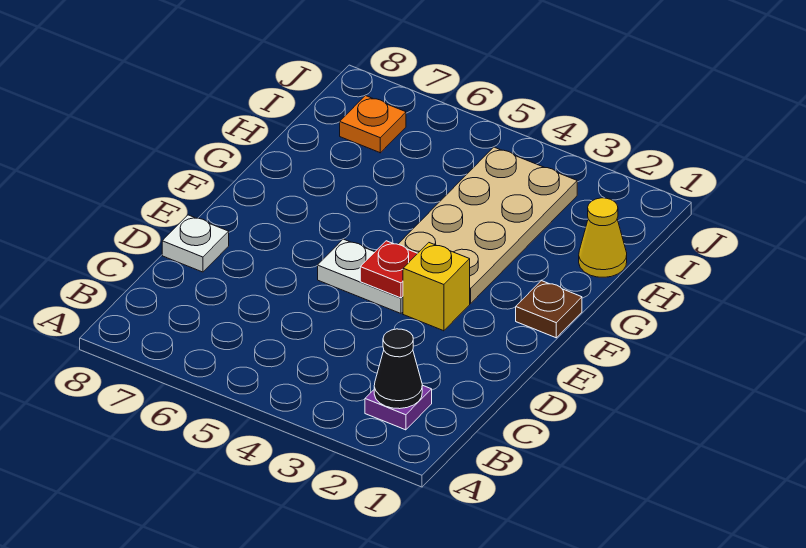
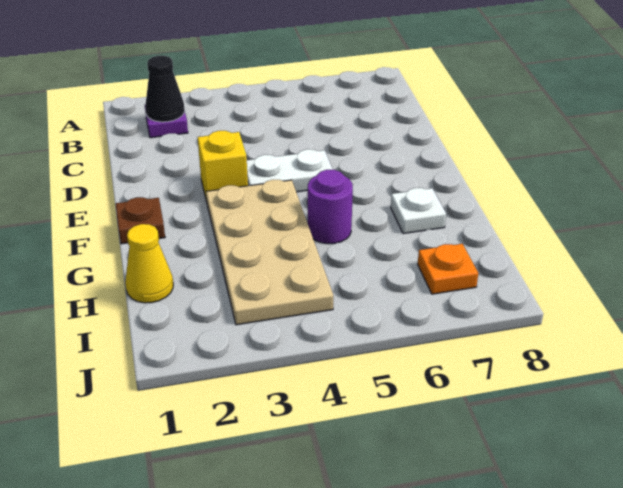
white 1x1 plate [162,215,229,272] -> white 1x1 plate moved to [391,188,446,234]
red 1x1 plate [360,241,418,298] -> none
none -> purple 1x1 round brick [308,170,353,244]

